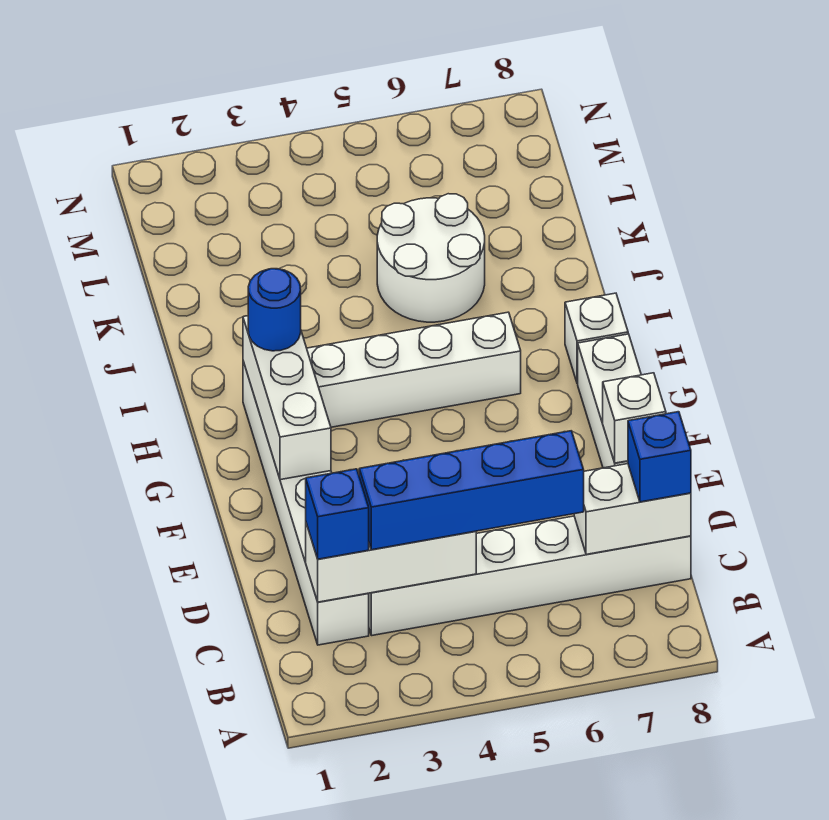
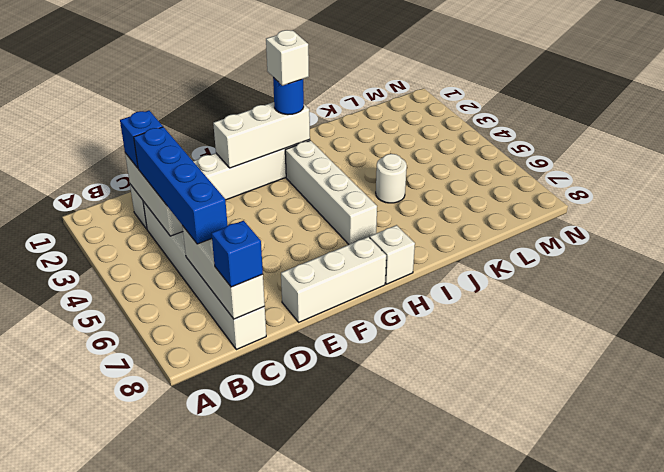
white 1x2 brick [574,464,691,554] -> white 1x3 brick [182,226,265,319]
white 1x1 brick [603,373,666,463] -> white 1x1 brick moved to [266,30,309,86]
white 2x2 round brick [377,194,485,322] -> white 1x1 round brick [376,154,407,203]

